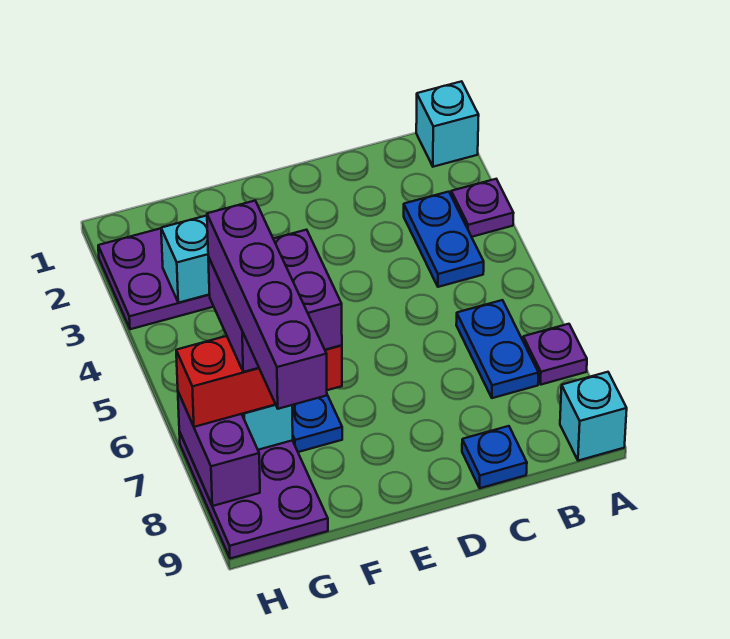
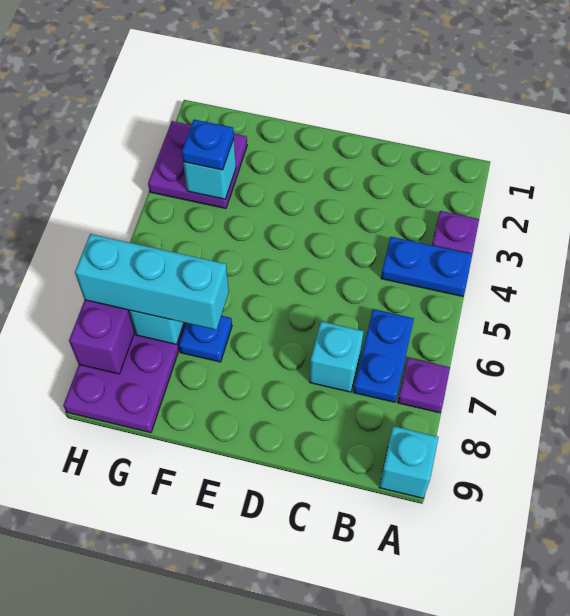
cyan 1x1 brick [416,81,479,167] -> cyan 1x1 brick moved to [309,321,364,392]
blue 1x2 plate [404,192,484,287] -> blue 1x2 plate turned to [381,237,472,296]
blue 1x1 plate [462,426,527,488] -> blue 1x1 plate moved to [182,120,234,170]
purple 2x2 brick [208,230,342,372] -> none
red 1x3 brick [176,336,342,427] -> cyan 1x3 brick [75,234,229,330]
purple 1x4 brick [207,201,327,409] -> none

